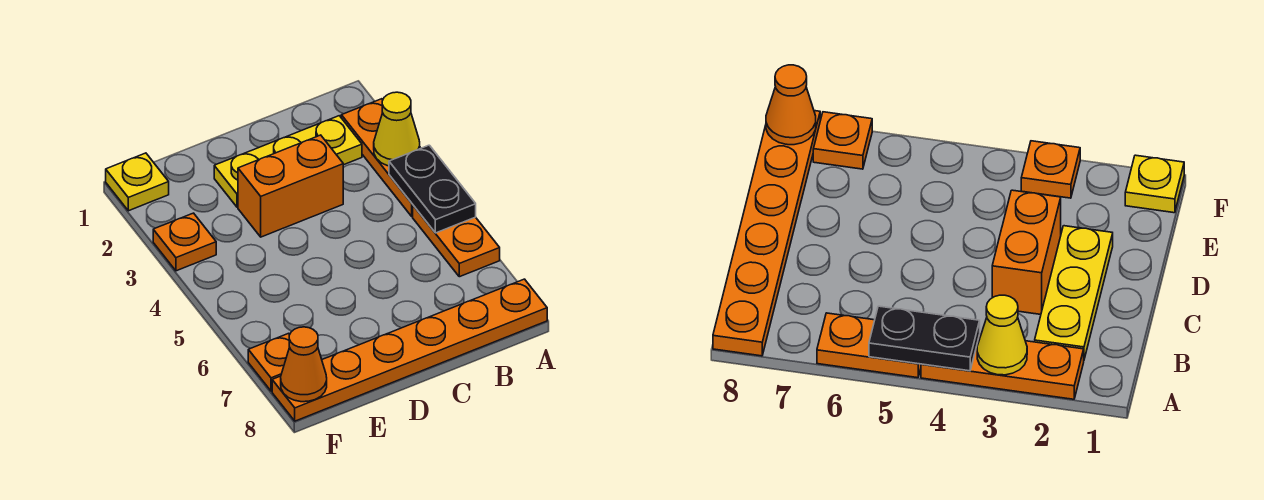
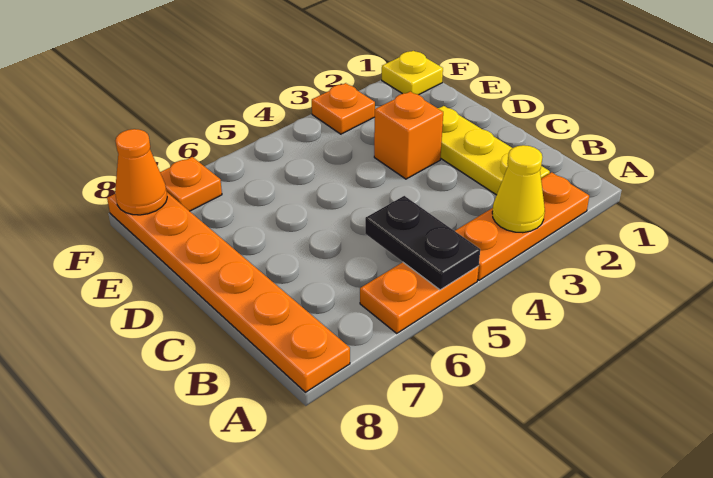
black 1x2 plate [389,145,476,233] -> black 1x2 plate turned to [365,196,480,290]
orange 1x2 brick [238,135,343,237] -> orange 1x1 brick [374,91,443,179]

